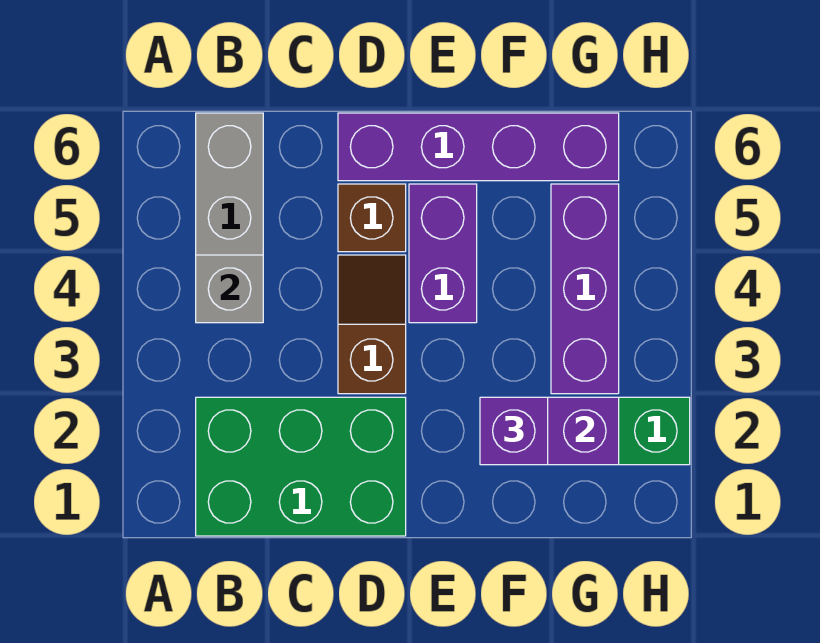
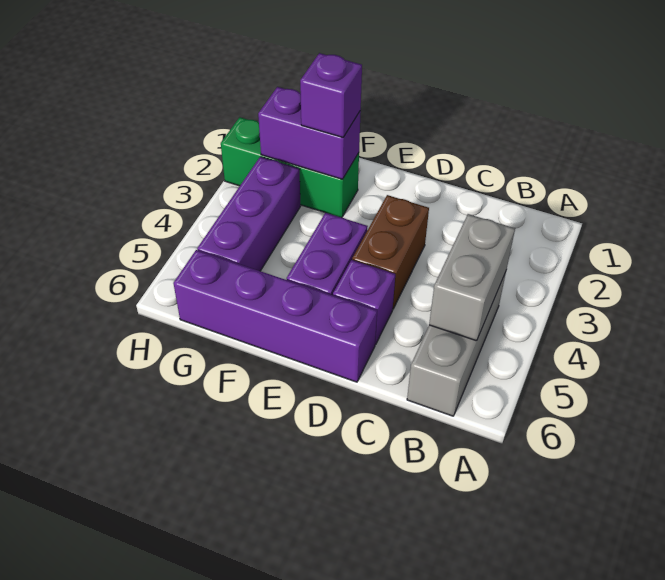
green 2x3 brick [196,397,406,536] -> none
grey 1x1 brick [196,255,263,323] -> grey 1x2 brick [429,214,515,341]
brown 1x2 slope [338,255,406,394] -> brown 1x2 brick [352,195,429,309]
brown 1x1 brick [338,184,406,252] -> purple 1x1 brick [333,260,395,345]

